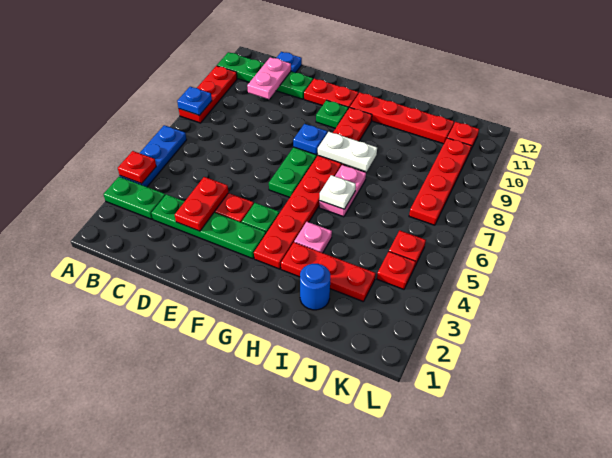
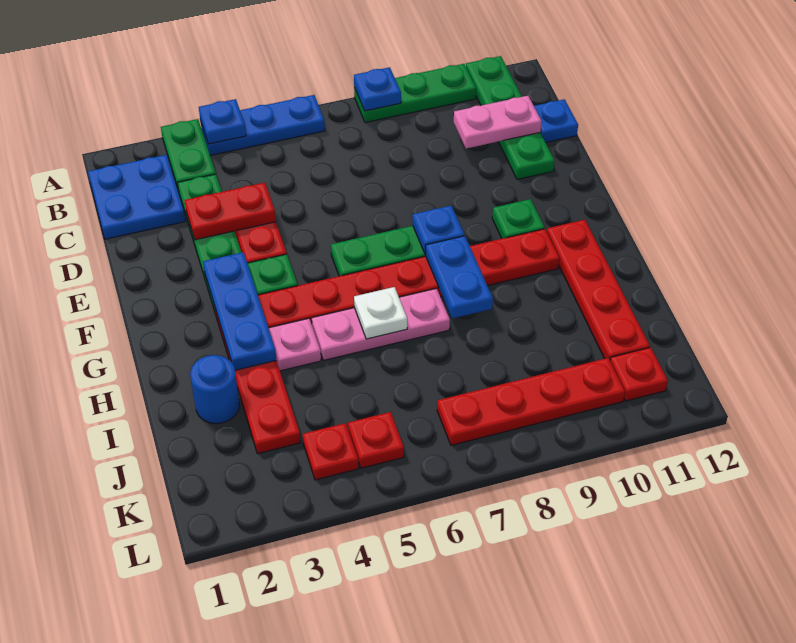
red 1x1 plate [118,151,156,184] -> blue 1x1 plate [199,99,246,144]
red 1x3 plate [179,66,237,123] -> green 1x3 plate [354,64,476,123]
none -> blue 2x2 plate [88,155,185,239]
red 1x2 plate [304,79,358,109] -> none
none -> blue 1x3 plate [203,252,276,370]
white 1x2 plate [318,132,377,172] -> blue 1x2 plate [425,236,493,318]
pink 1x2 plate [319,165,366,217] -> pink 1x3 plate [312,288,450,360]

